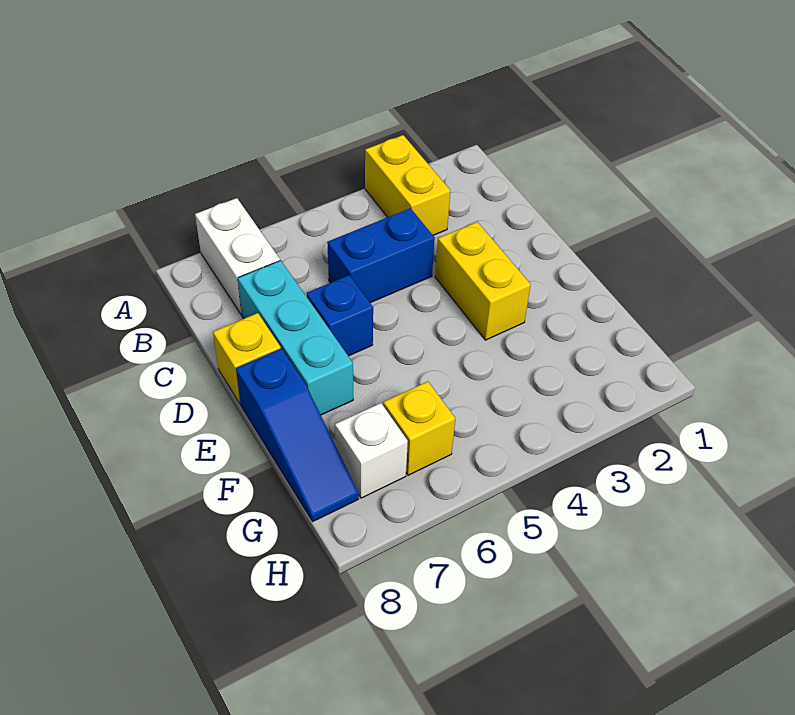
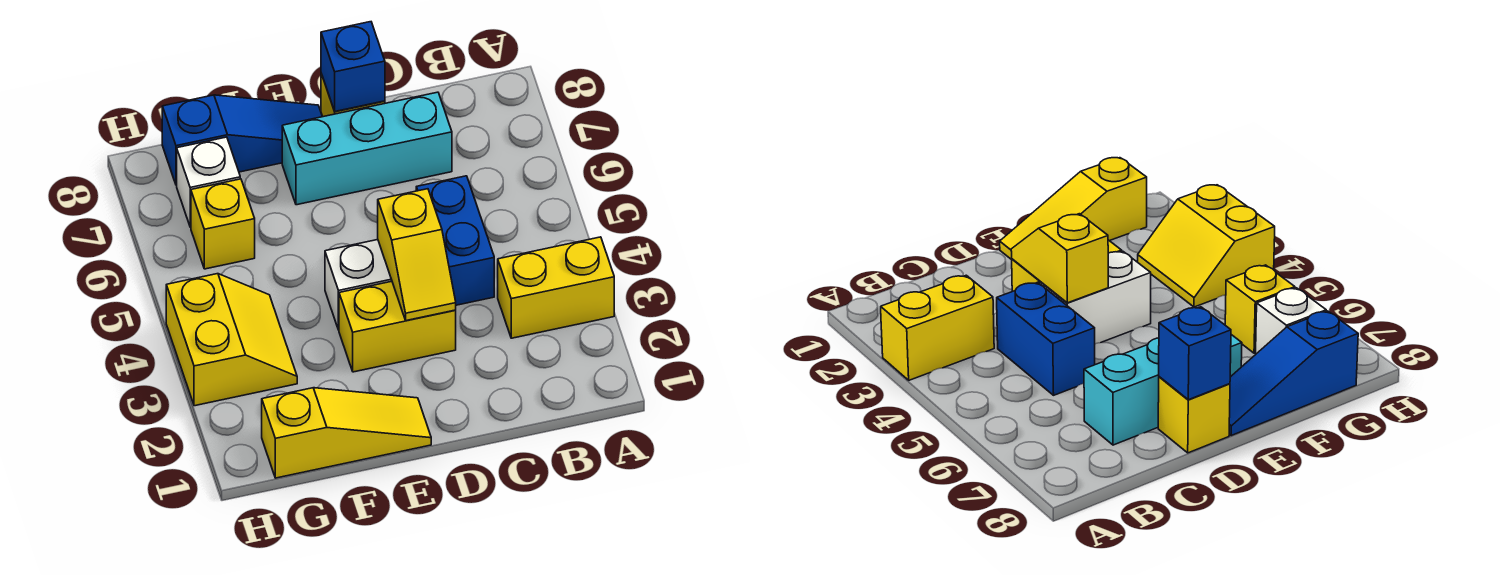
white 1x2 brick [195,198,280,315] -> white 1x2 brick moved to [325,240,392,330]
none -> yellow 1x2 slope [378,189,456,321]
blue 1x1 brick [307,275,373,356] -> blue 1x1 brick moved to [321,22,385,111]
none -> yellow 1x3 slope [262,388,431,478]
blue 1x3 slope [236,349,359,521] -> blue 1x3 slope turned to [162,95,322,185]
none -> yellow 2x2 slope [166,274,297,406]

